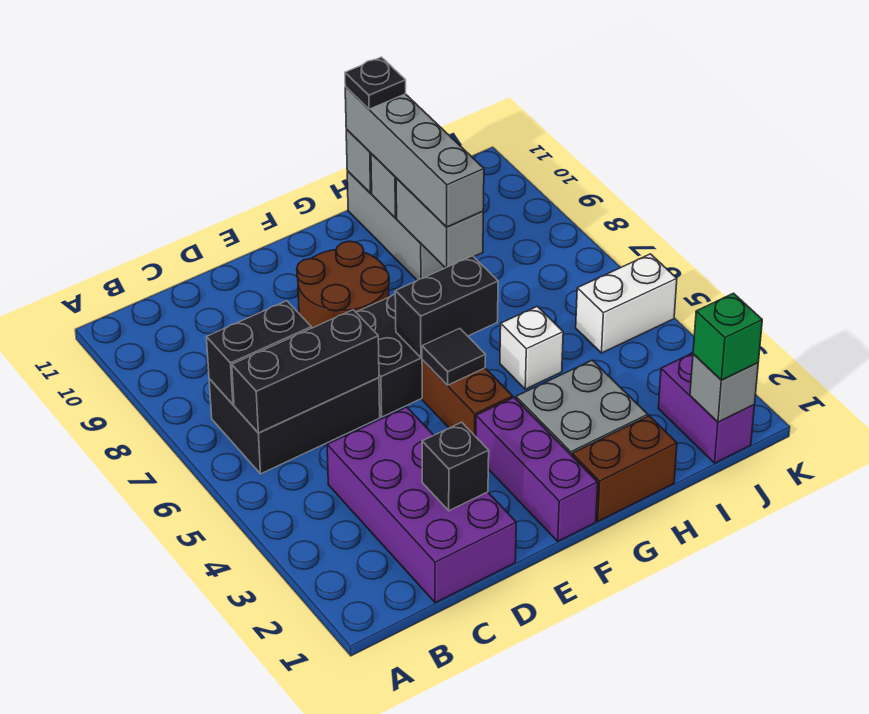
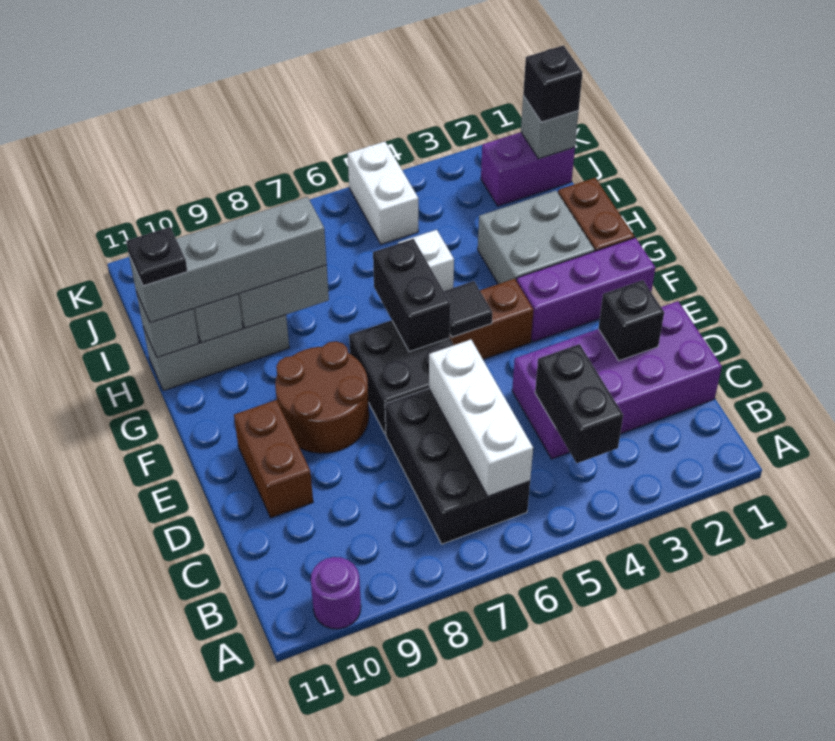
none -> purple 1x1 round brick [311,557,361,629]
black 1x3 brick [232,310,379,433] -> white 1x3 brick [429,340,533,496]
black 1x2 brick [206,301,311,404] -> black 1x2 brick moved to [535,344,623,463]
none -> brown 1x2 brick [234,400,313,518]
green 1x1 brick [693,293,762,380] -> black 1x1 brick [523,45,583,122]

